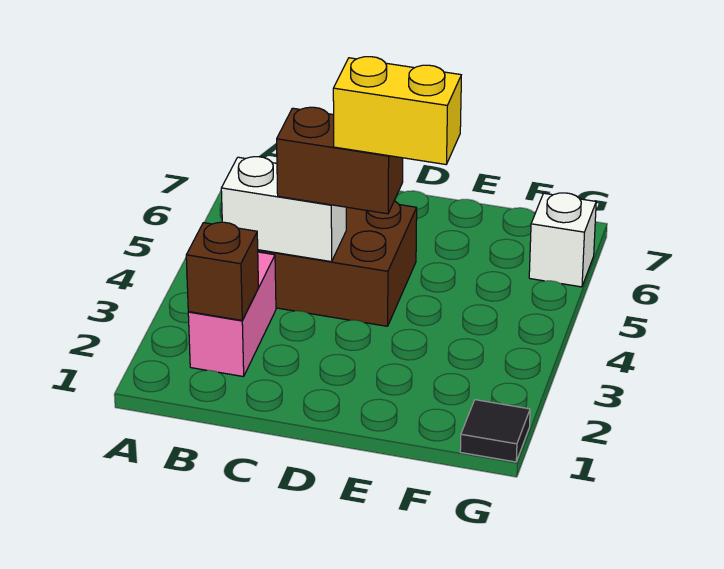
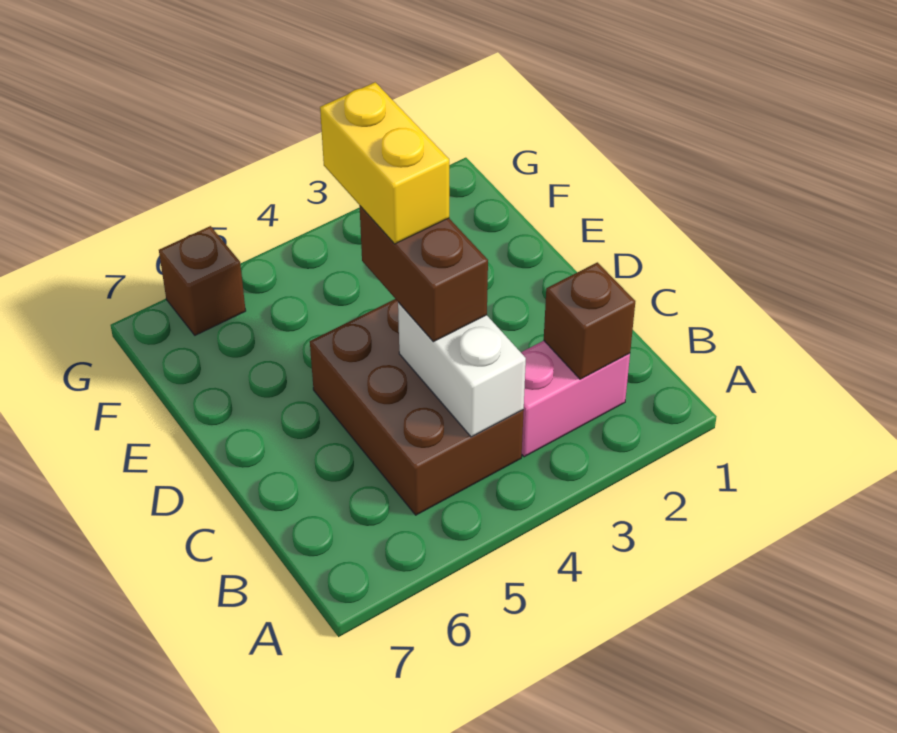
black 1x1 tile [460,400,530,462] -> none
white 1x1 brick [529,193,596,287] -> brown 1x1 brick [159,226,246,335]

